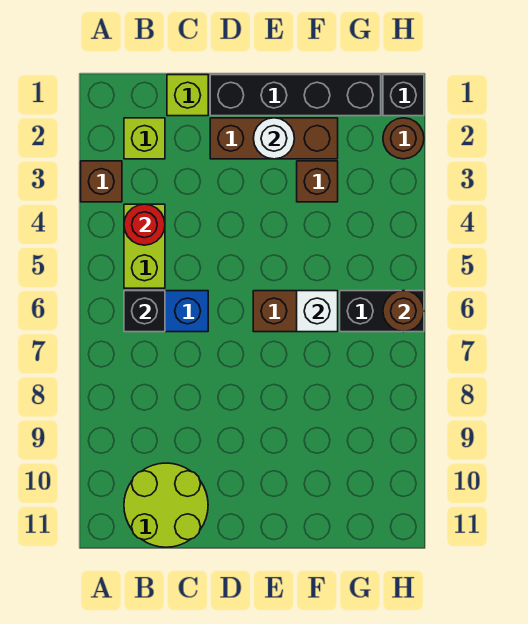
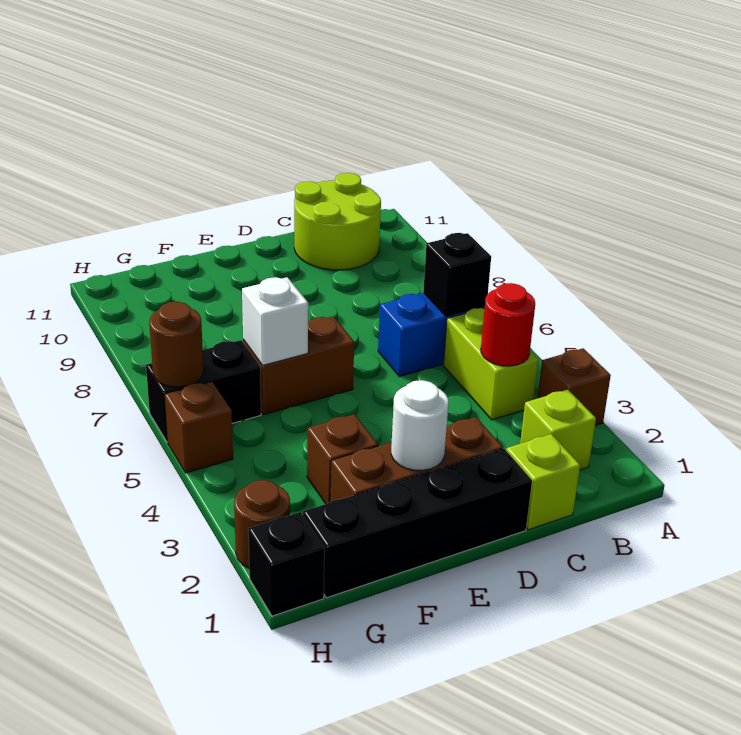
none -> brown 1x1 brick [164,381,233,473]

